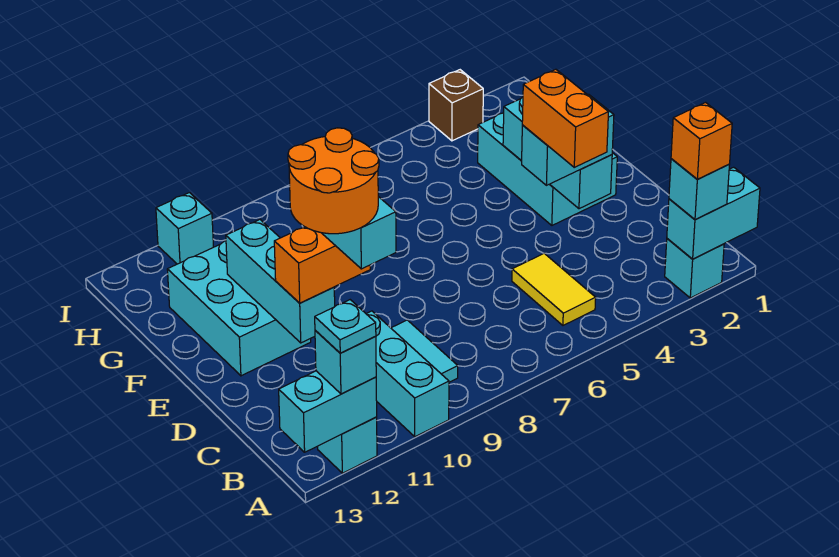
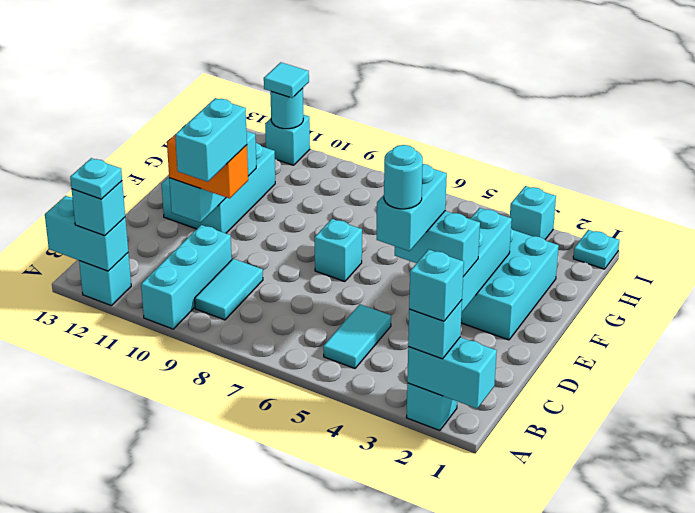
orange 1x1 brick [671,103,732,179] -> cyan 1x1 brick [409,249,464,321]
yellow 1x2 tile [512,253,596,325] -> cyan 1x2 tile [323,304,391,368]
orange 1x2 brick [522,69,608,167] -> cyan 1x2 brick [377,164,447,251]
none -> cyan 1x1 round brick [384,145,423,209]
orange 2x2 round brick [288,128,379,234] -> none
none -> cyan 1x1 brick [315,219,362,282]
none -> cyan 1x1 plate [573,230,619,269]
brown 1x1 brick [429,70,483,141] -> cyan 1x1 brick [510,186,556,239]
none -> cyan 1x1 round brick [270,88,303,129]
none -> cyan 1x1 tile [264,62,309,98]

